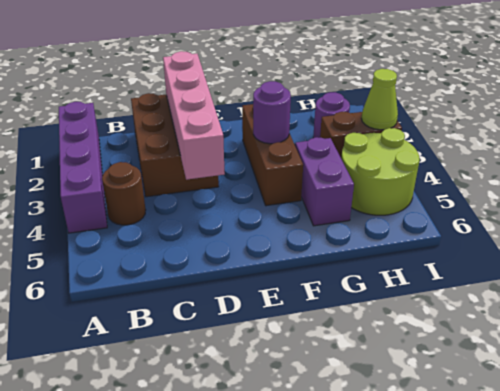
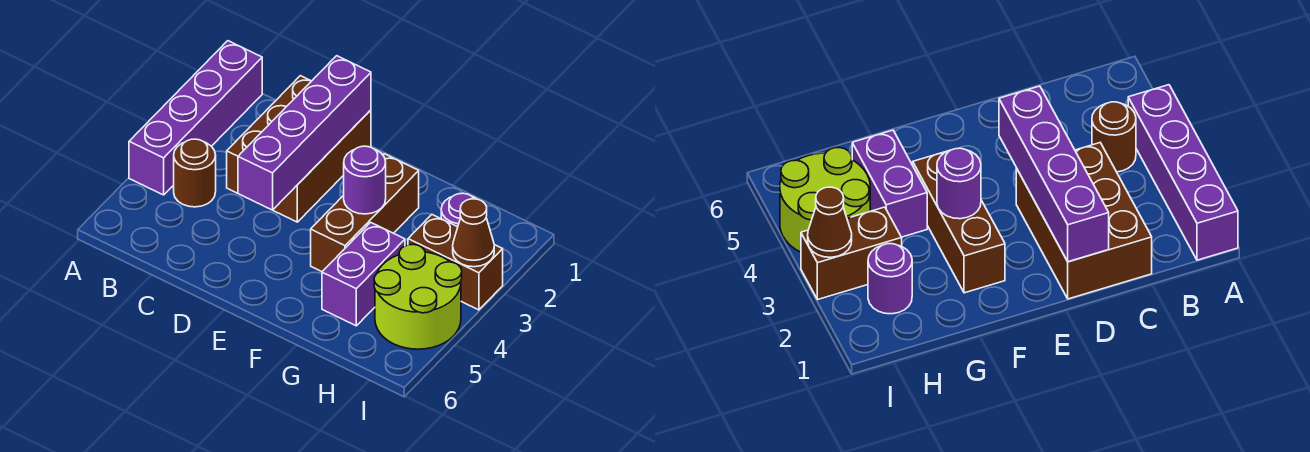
pink 1x4 brick [163,51,225,180] -> purple 1x4 brick [238,56,371,210]
lime 1x1 cone [361,69,398,130] -> brown 1x1 cone [453,199,494,267]

